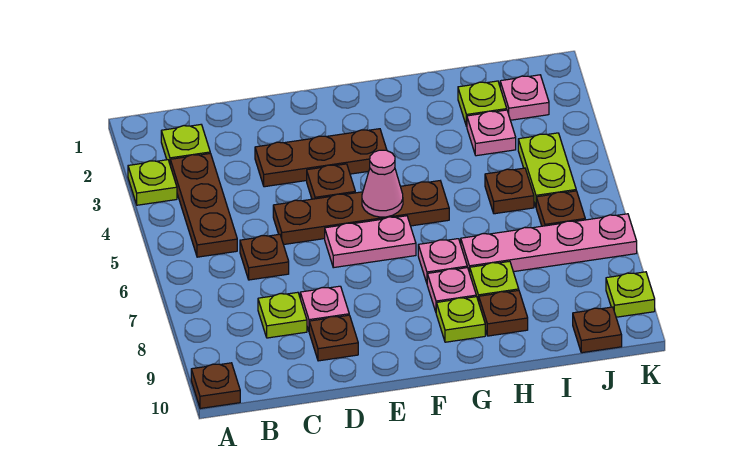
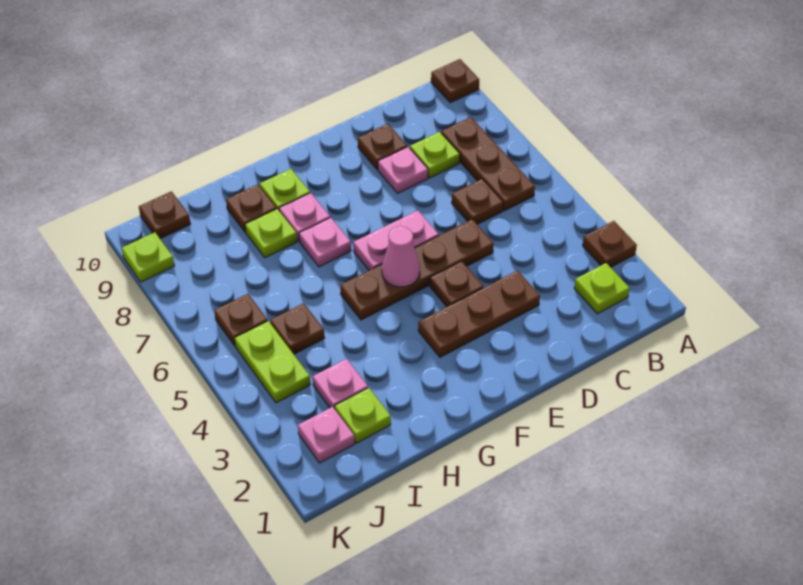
lime 1x1 plate [128,160,177,205] -> brown 1x1 plate [583,221,637,267]
brown 1x3 plate [170,153,237,257] -> brown 1x3 plate moved to [441,117,535,211]
pink 1x4 plate [461,214,637,273] -> none

